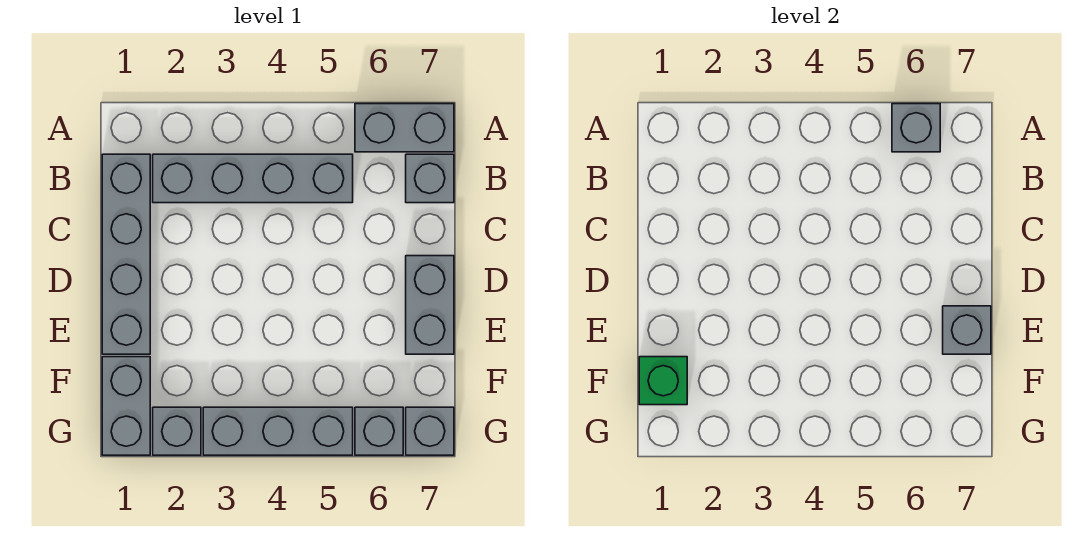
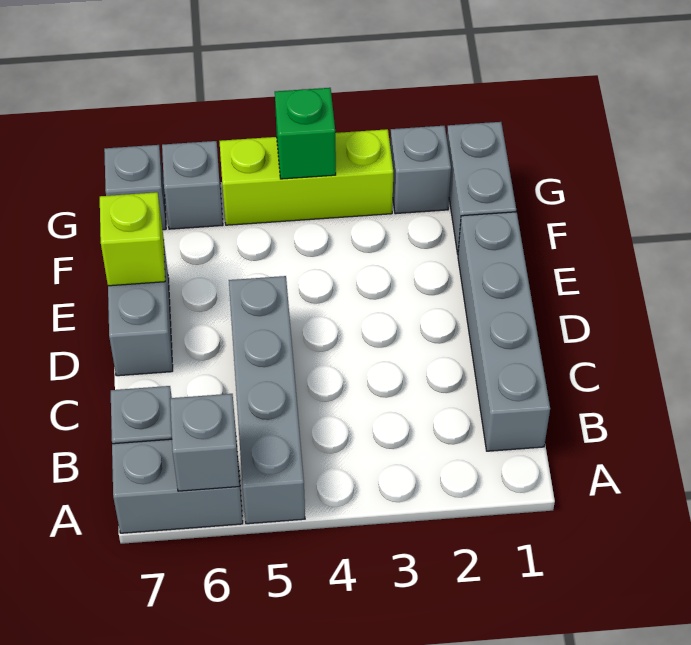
grey 1x4 brick [153,154,353,203] -> grey 1x4 brick turned to [229,276,305,524]
grey 1x1 brick [943,306,991,354] -> lime 1x1 brick [100,192,165,286]
green 1x1 brick [639,357,687,405] -> green 1x1 brick moved to [275,88,336,179]
grey 1x3 brick [203,407,353,455] -> lime 1x3 brick [219,129,393,225]

